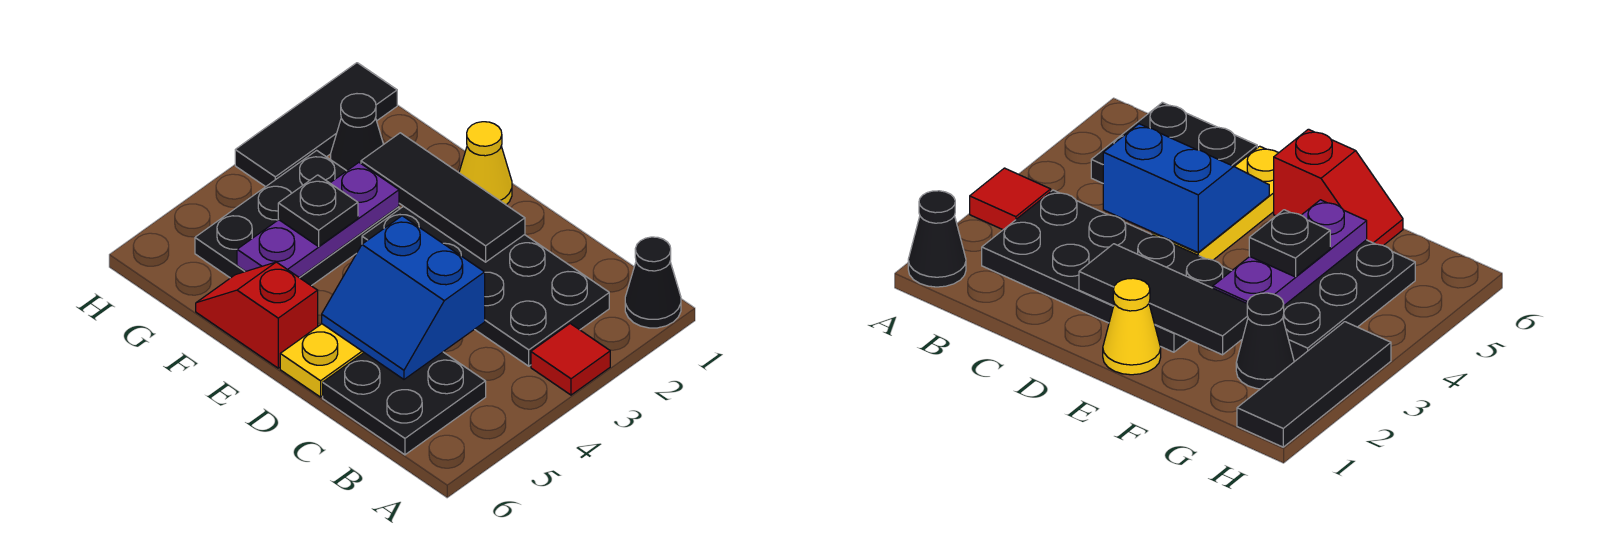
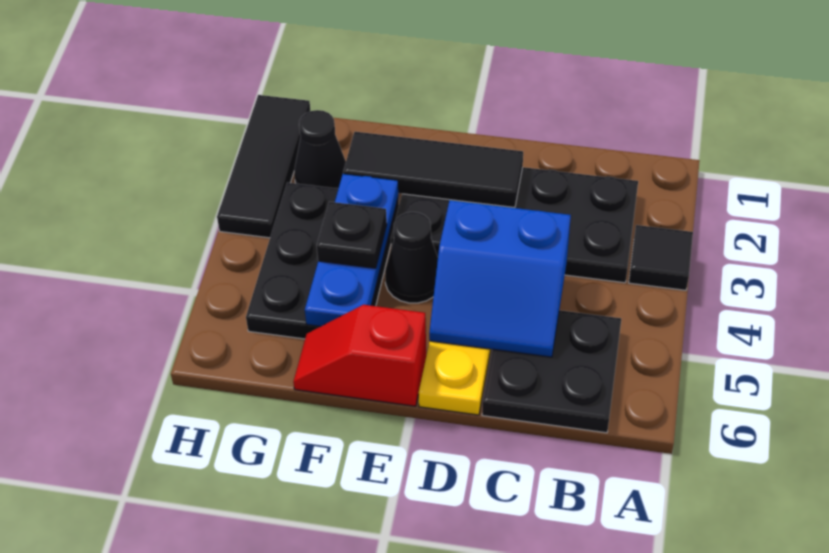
black 1x1 cone [625,237,681,328] -> black 1x1 cone moved to [385,212,438,303]
red 1x1 tile [531,324,610,395] -> black 1x1 tile [629,225,693,290]
yellow 1x1 cone [459,122,512,205] -> none
purple 1x3 plate [237,163,399,277] -> blue 1x3 plate [305,174,398,326]

